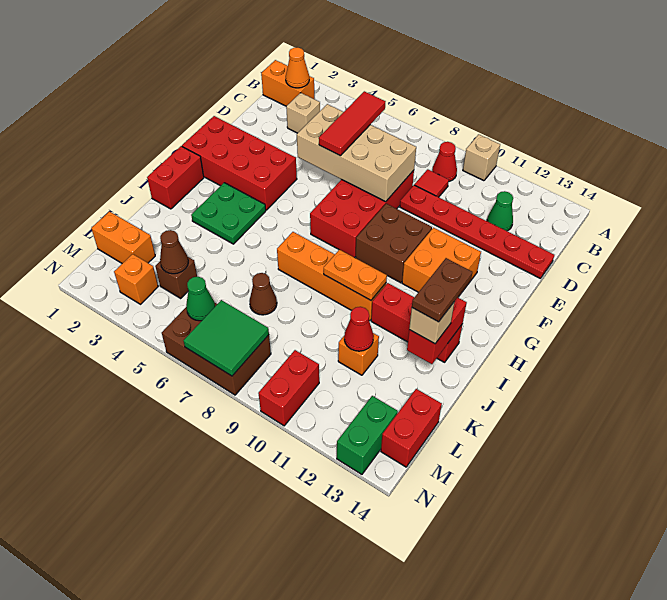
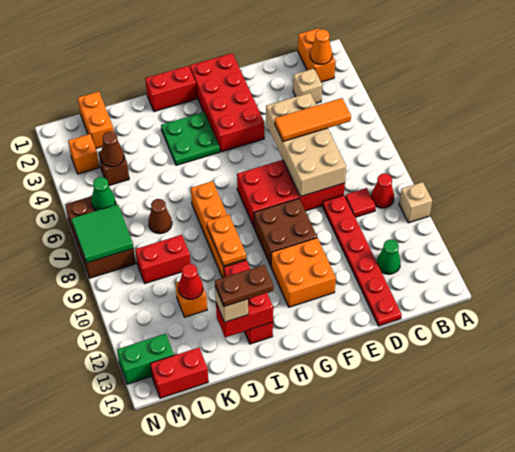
red 1x3 tile [319,91,385,156] -> orange 1x3 tile [275,98,351,141]
red 1x2 brick [258,350,319,426] -> red 1x2 brick moved to [135,235,191,283]

